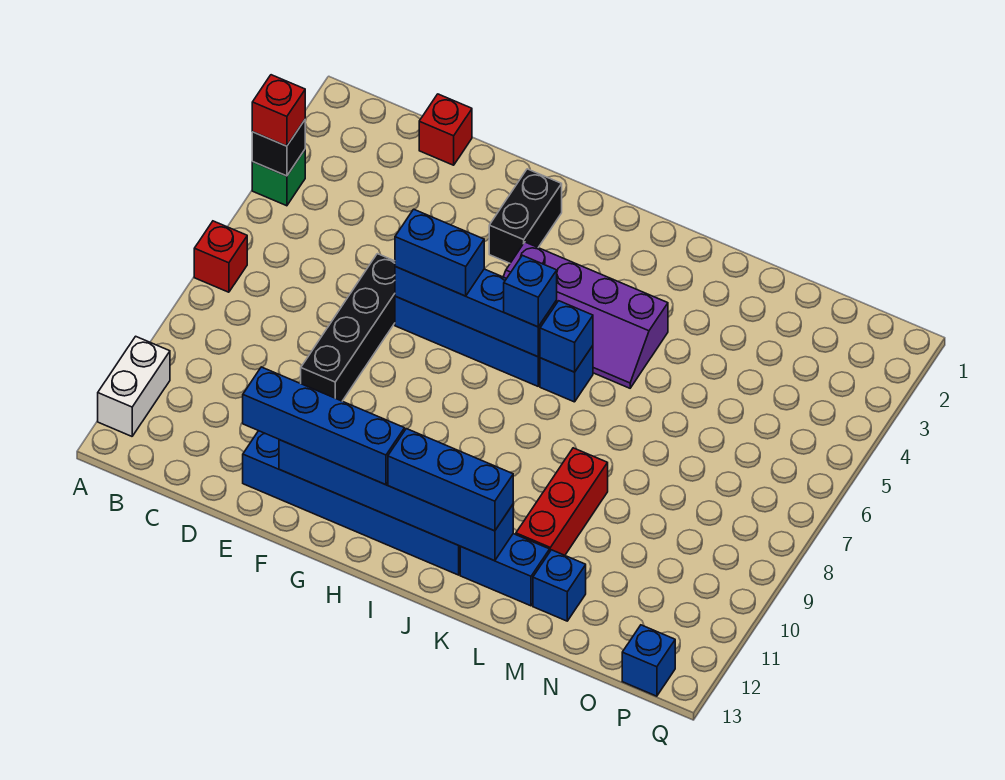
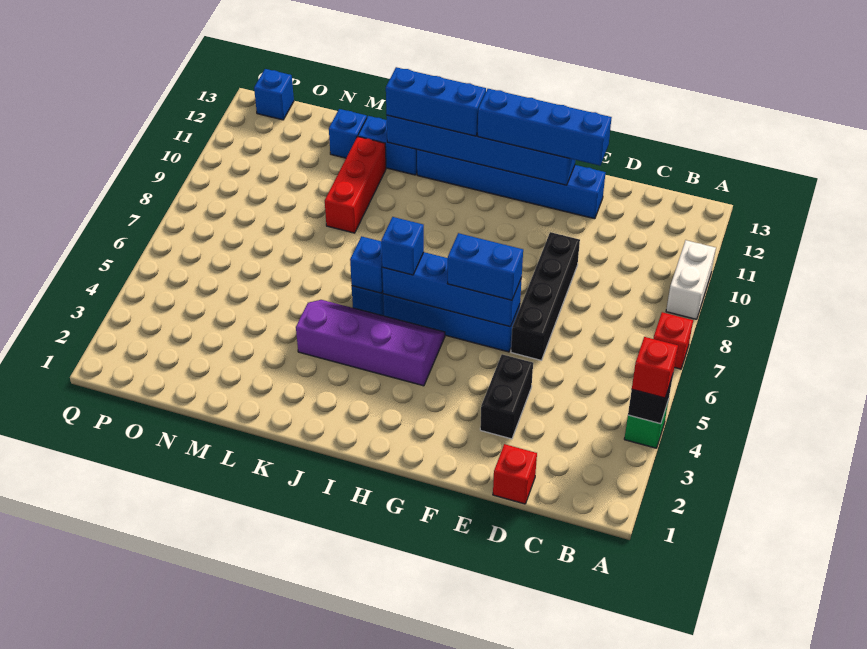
white 1x2 brick [98,336,170,436] -> white 1x2 brick moved to [666,240,716,319]
black 1x2 brick [489,169,562,263] -> black 1x2 brick moved to [480,354,533,439]

